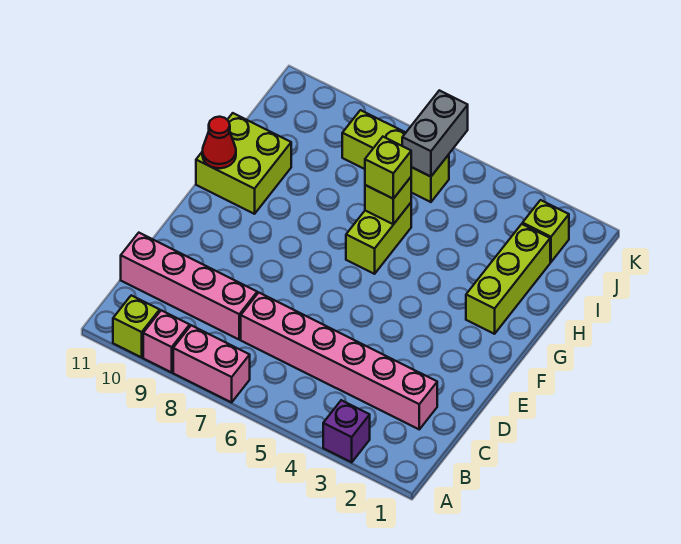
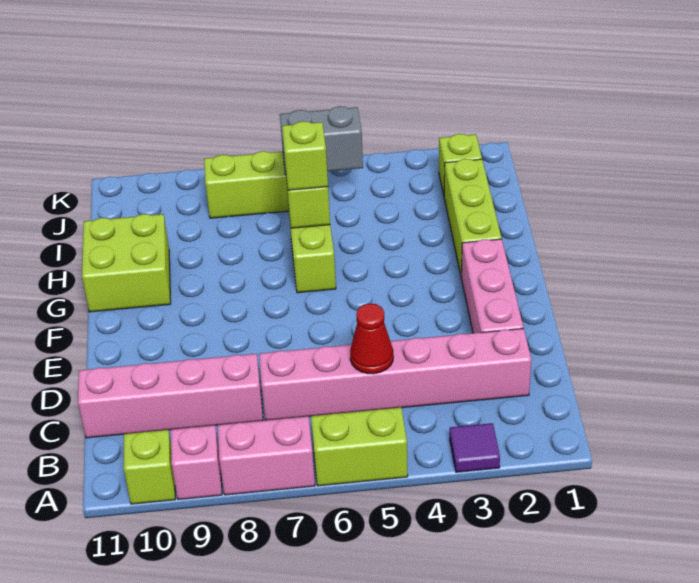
purple 1x1 brick [323,400,370,462] -> purple 1x1 tile [450,423,500,472]
none -> lime 1x2 brick [311,408,408,486]
none -> pink 1x3 brick [461,239,523,333]
red 1x1 cone [202,117,236,168] -> red 1x1 cone moved to [350,304,393,374]
grey 1x2 brick [402,90,468,177] -> grey 1x2 brick turned to [280,106,363,175]

